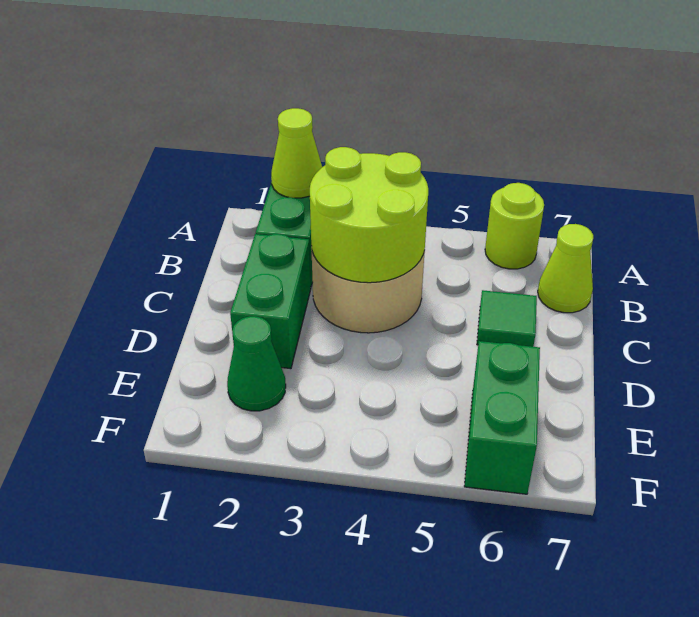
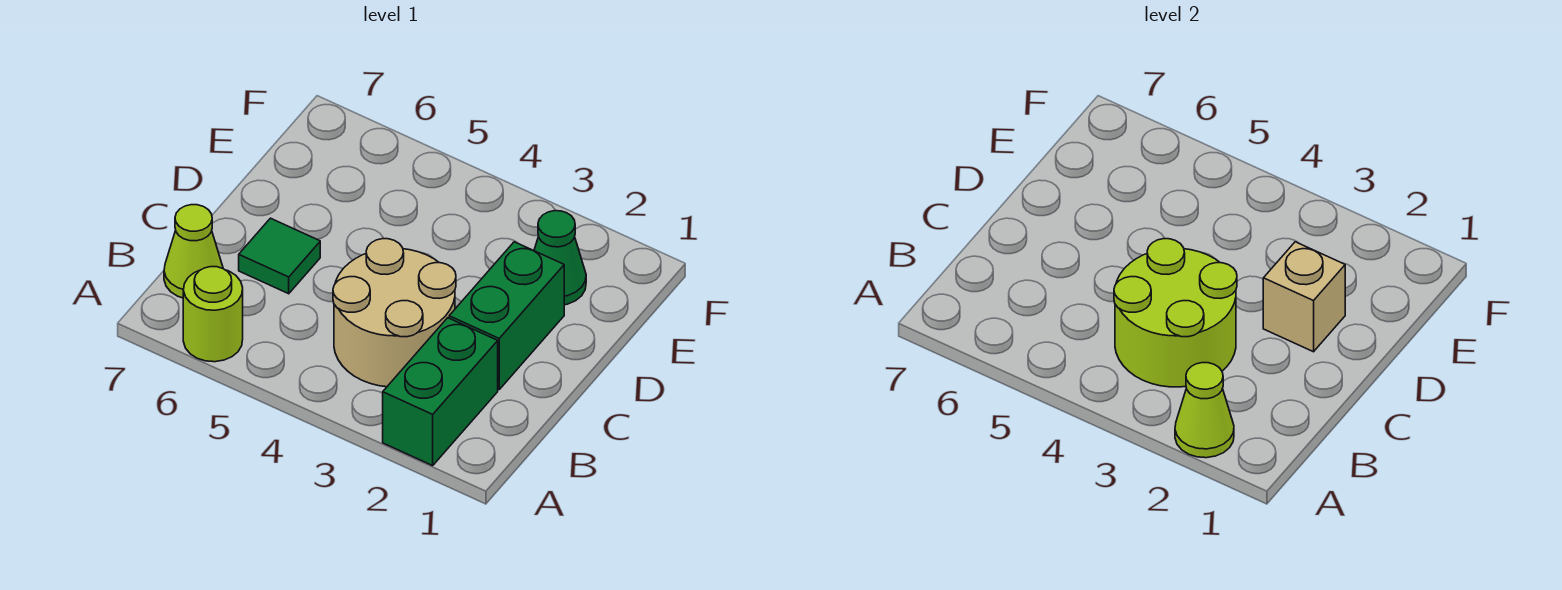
none -> tan 1x1 brick [1263,242,1345,352]
green 1x2 brick [464,341,540,494] -> none

